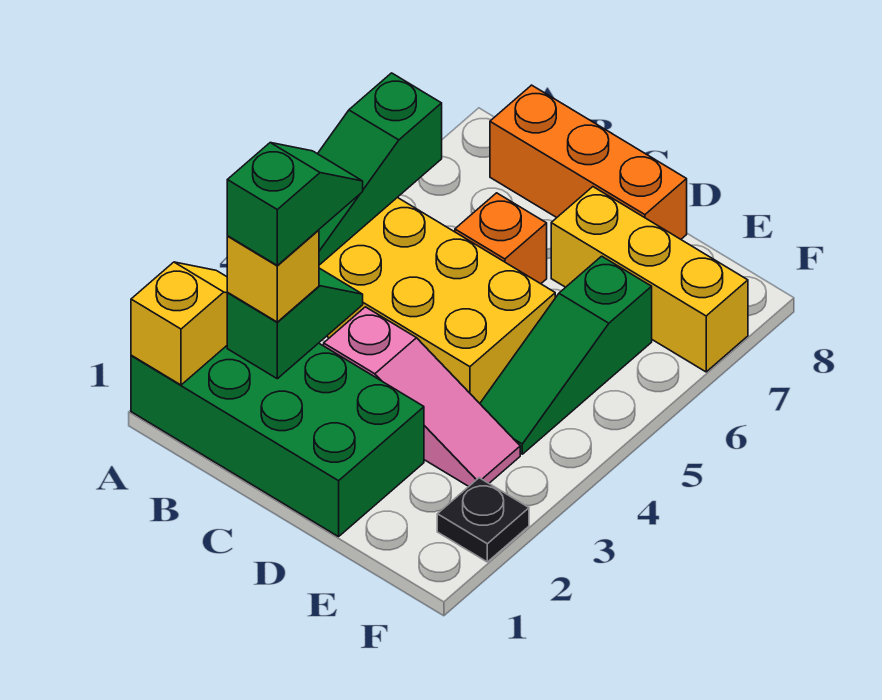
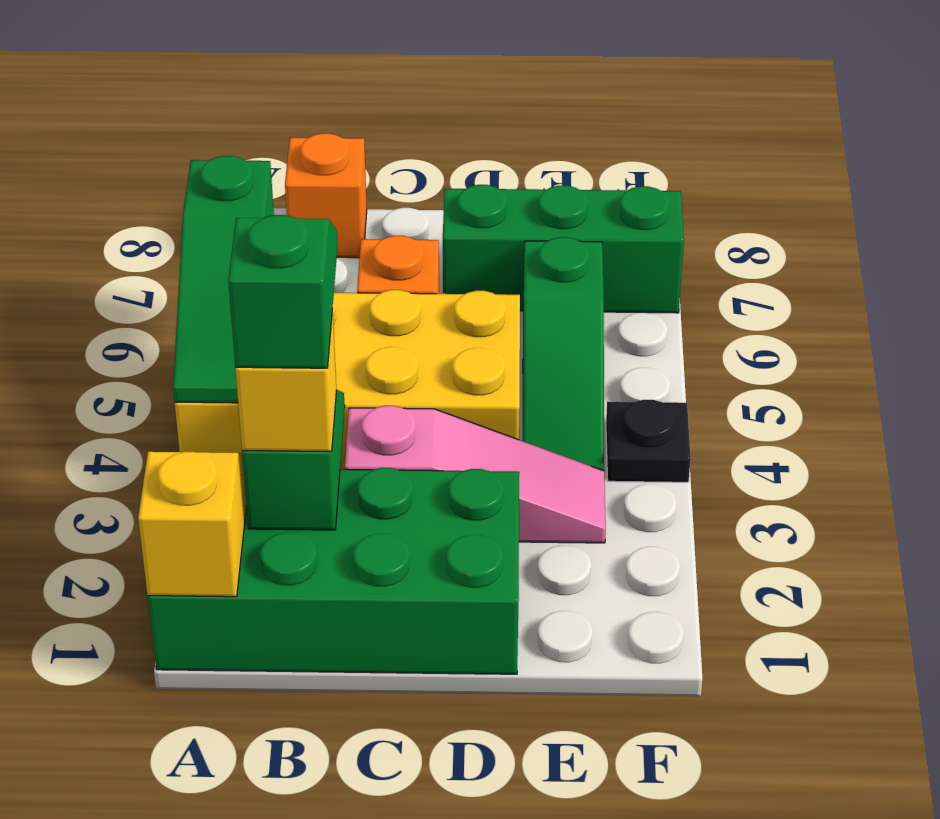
orange 1x3 brick [490,85,687,239] -> orange 1x1 brick [285,133,367,258]
yellow 1x3 brick [551,187,748,372] -> green 1x3 brick [443,185,684,313]
black 1x1 plate [437,478,529,562] -> black 1x1 plate moved to [606,400,691,482]

